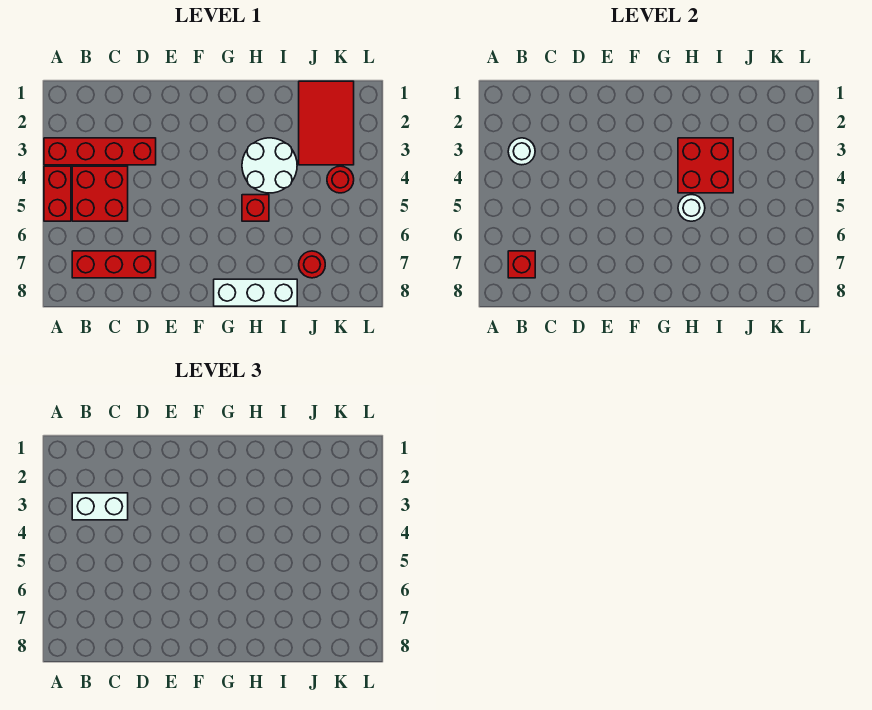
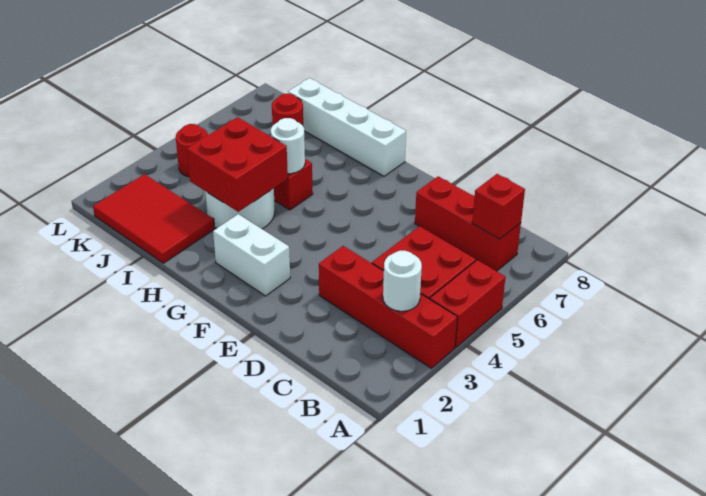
white 1x2 brick [72,493,128,520] -> white 1x2 brick moved to [213,214,290,296]
white 1x3 brick [214,279,297,306] -> white 1x4 brick [288,78,406,176]
red 2x3 tile [299,81,354,165] -> red 2x3 tile turned to [93,174,215,263]

